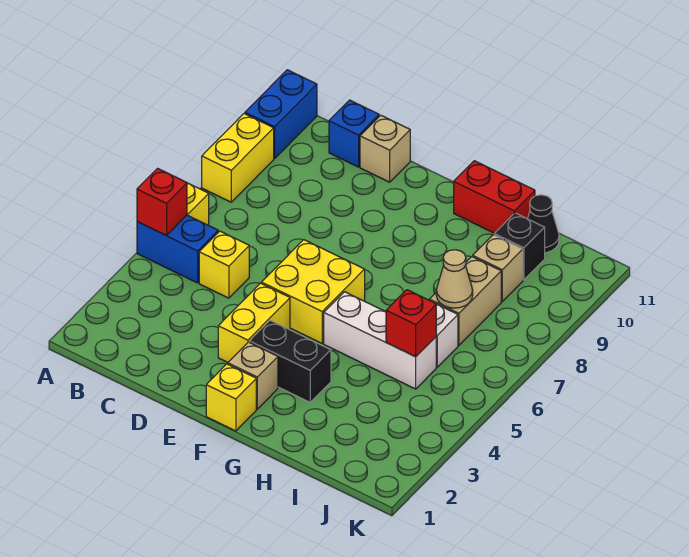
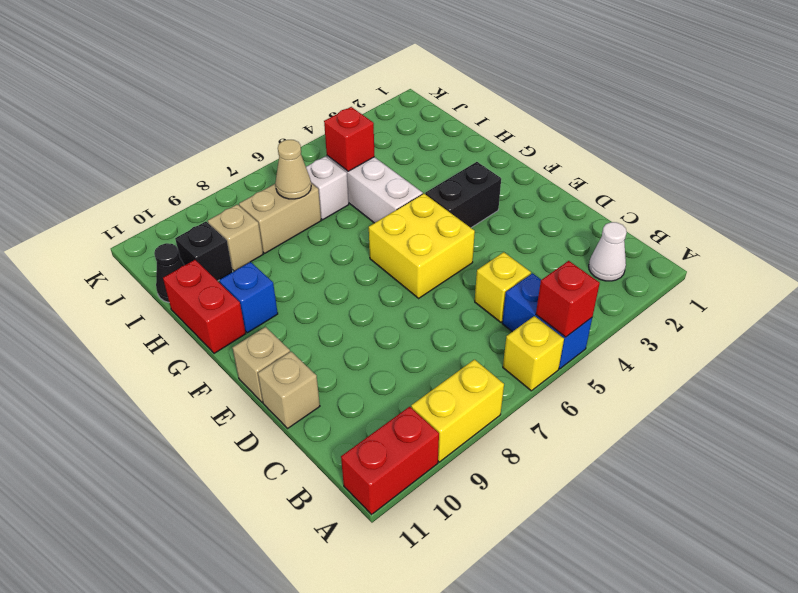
blue 1x2 brick [245,70,317,159] -> red 1x2 brick [341,407,439,514]
none -> white 1x1 cone [589,222,627,281]
blue 1x1 brick [329,100,379,167] -> blue 1x1 brick moved to [219,262,278,333]
yellow 1x2 brick [218,283,290,362] -> none
yellow 1x1 brick [206,364,256,431] -> none
tan 1x1 brick [228,342,278,409] -> tan 1x1 brick moved to [232,327,290,402]
black 1x2 brick [249,320,331,402] -> black 1x2 brick turned to [425,162,501,228]

